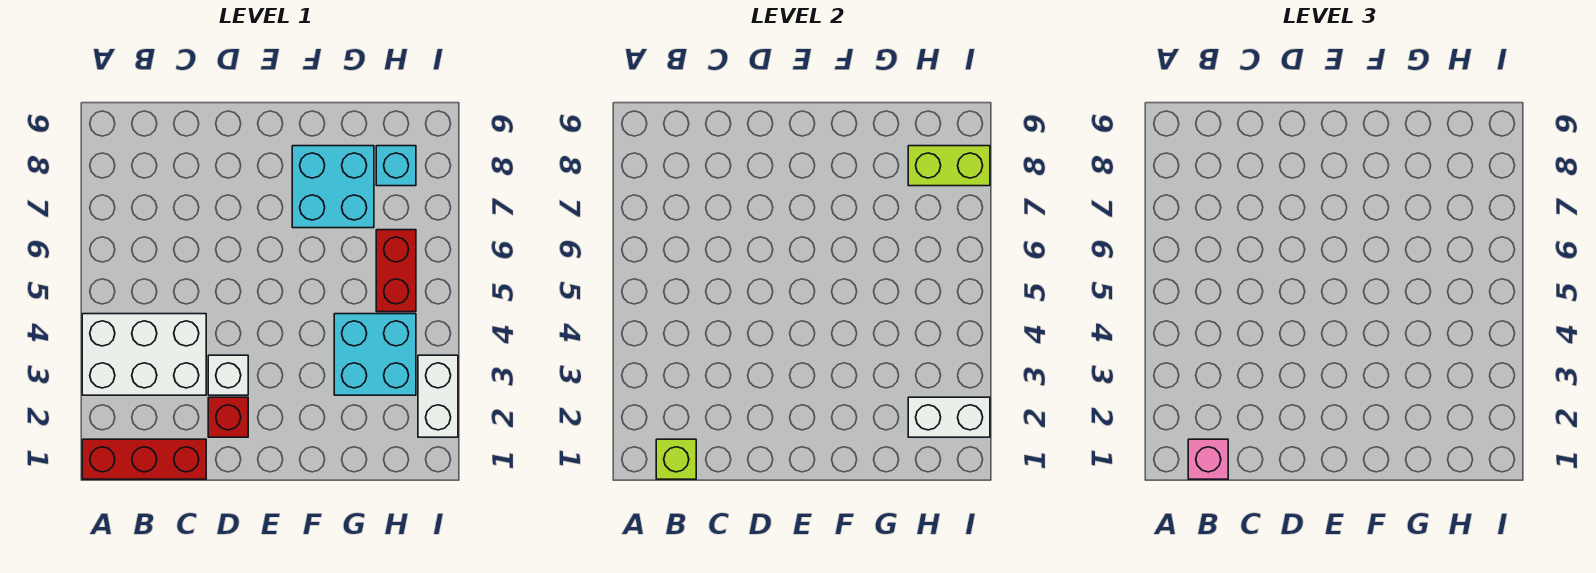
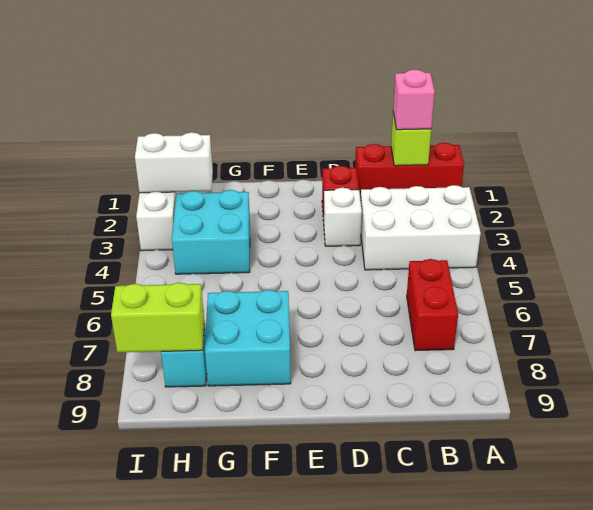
red 1x2 brick [376,230,416,312] -> red 1x2 brick moved to [407,259,458,351]

